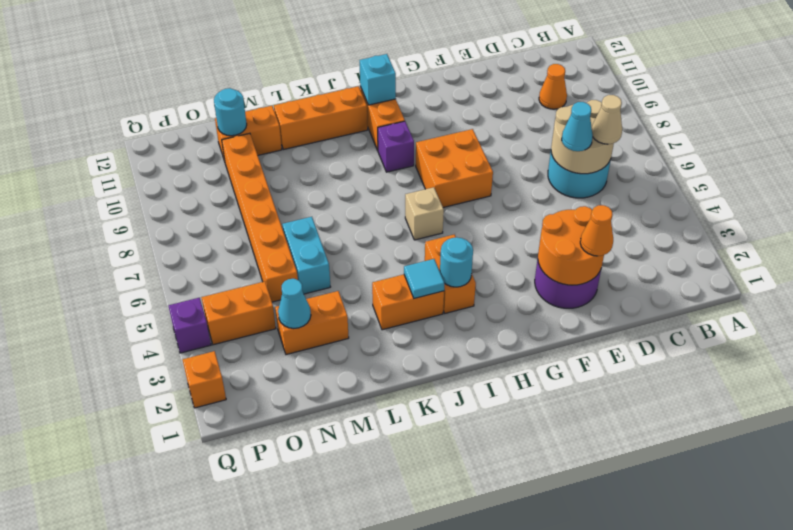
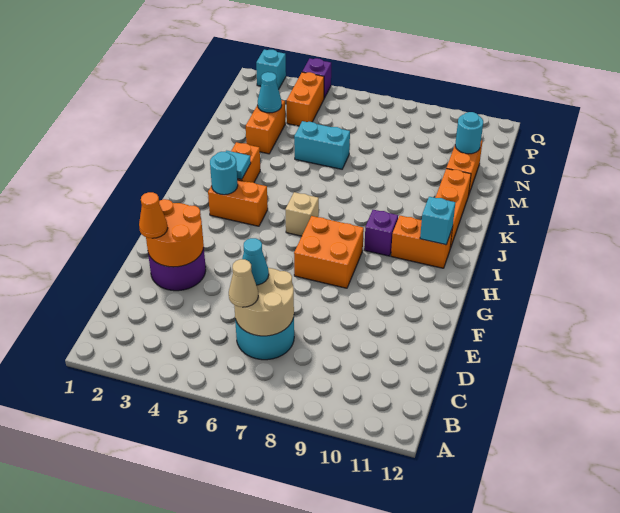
orange 1x1 cone [539,64,567,109] -> none
orange 1x6 brick [222,133,298,302] -> none
orange 1x1 brick [183,351,226,408] -> cyan 1x1 brick [256,49,286,89]

